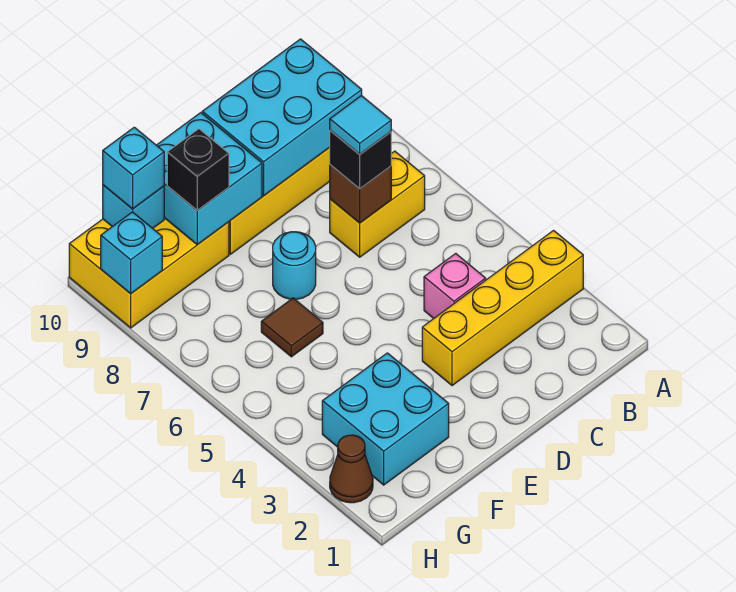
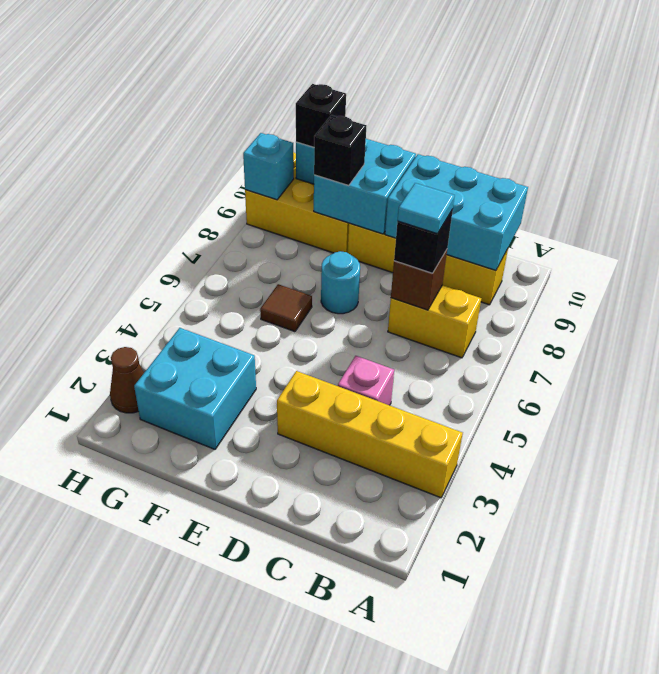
cyan 1x1 brick [103,127,164,209] -> black 1x1 brick [296,84,346,147]

